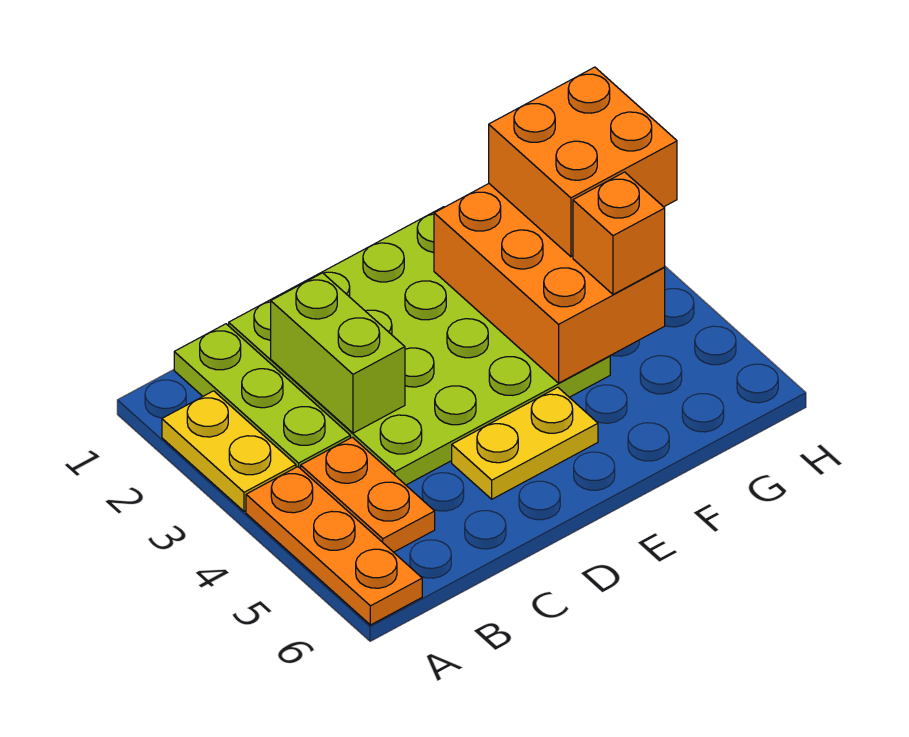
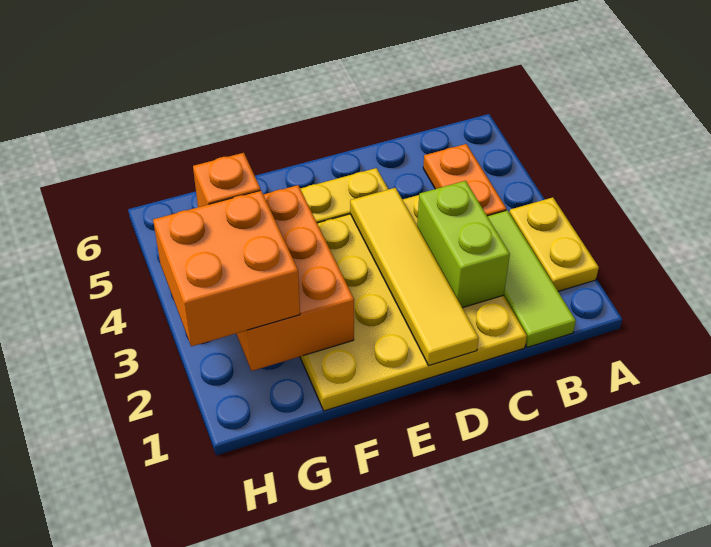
orange 1x3 plate [246,467,422,625] -> none
lime 1x3 plate [174,324,350,469] -> lime 1x3 tile [487,210,576,347]
lime 4x4 plate [229,207,610,485] -> yellow 4x4 plate [300,195,527,411]
none -> yellow 1x4 tile [350,188,479,366]

